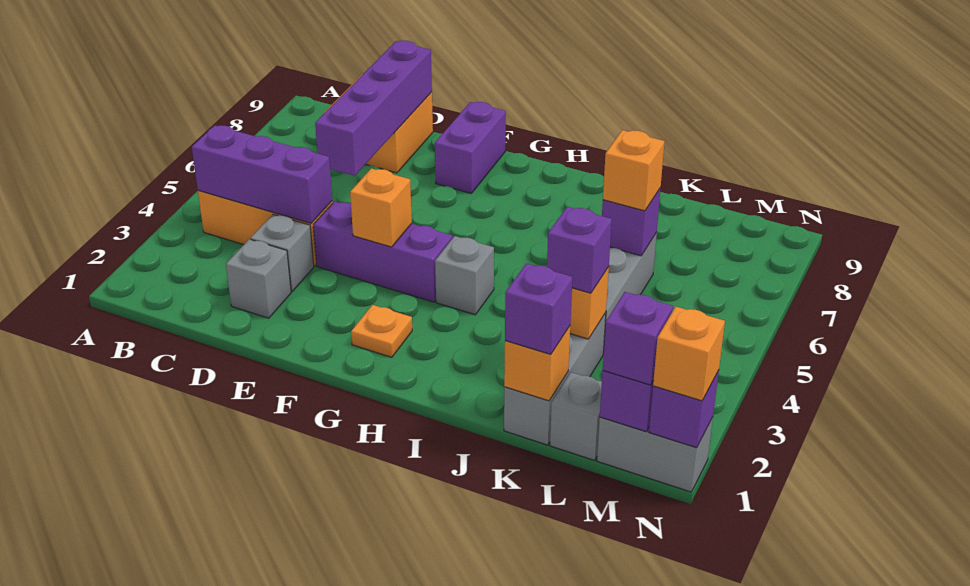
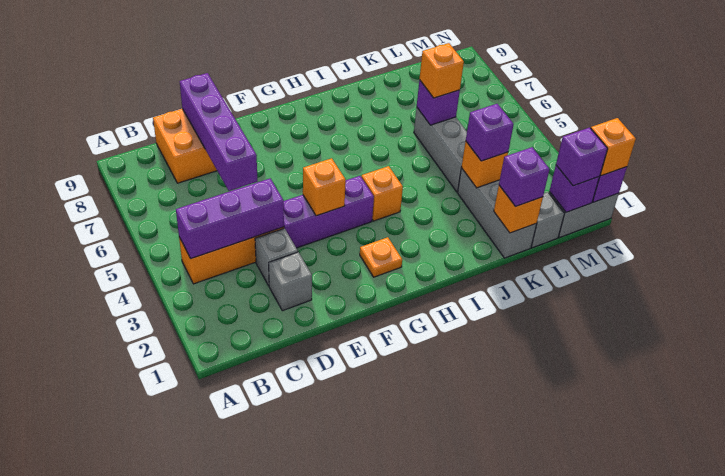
purple 1x2 brick [435,102,506,193] -> none
grey 1x1 brick [435,236,494,315] -> orange 1x1 brick [361,166,403,221]

